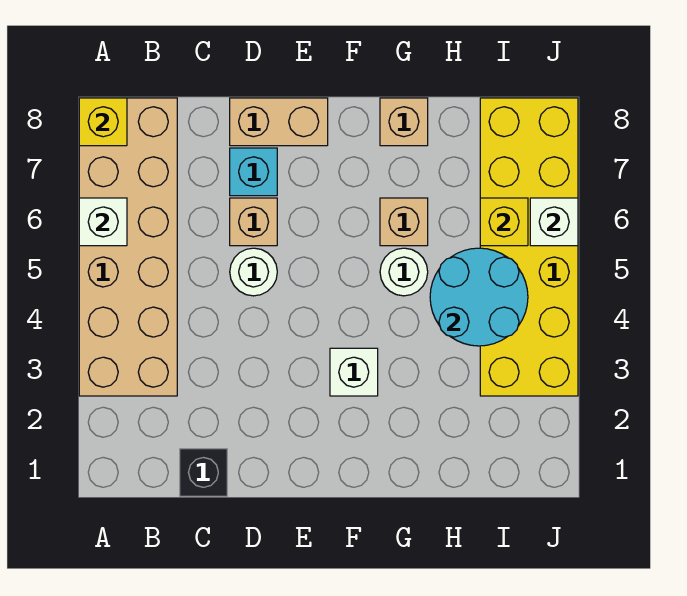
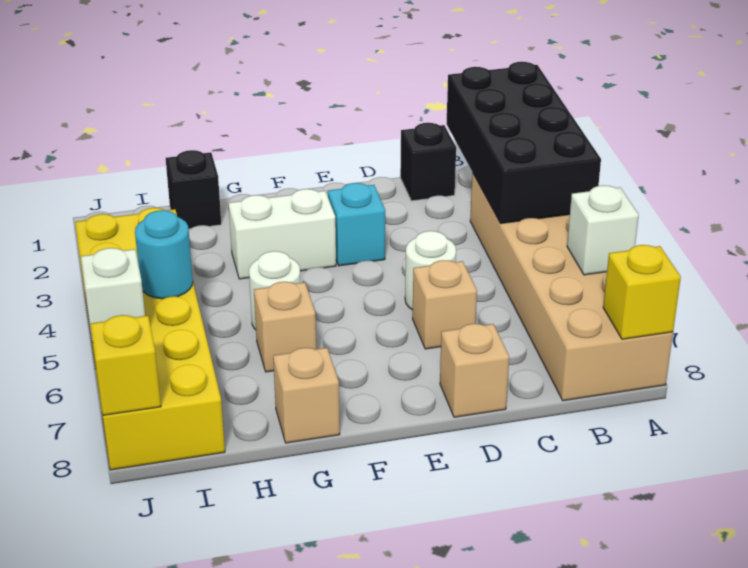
none -> black 2x4 brick [447,62,601,224]
cyan 1x1 brick [230,148,277,196] -> cyan 1x1 brick moved to [328,183,385,266]
tan 1x2 brick [230,98,328,146] -> tan 1x1 brick [440,324,509,417]
white 1x1 brick [330,348,378,396] -> white 1x2 brick [229,189,336,279]
none -> black 1x1 brick [166,150,221,229]
cyan 2x2 round brick [430,248,528,346] -> cyan 1x1 round brick [135,210,193,299]
yellow 1x1 brick [480,198,528,246] -> yellow 1x1 brick moved to [91,315,161,415]

